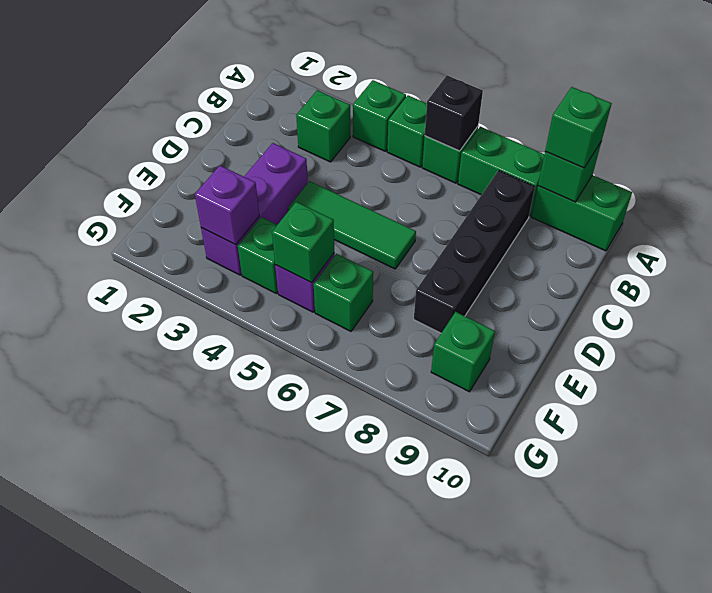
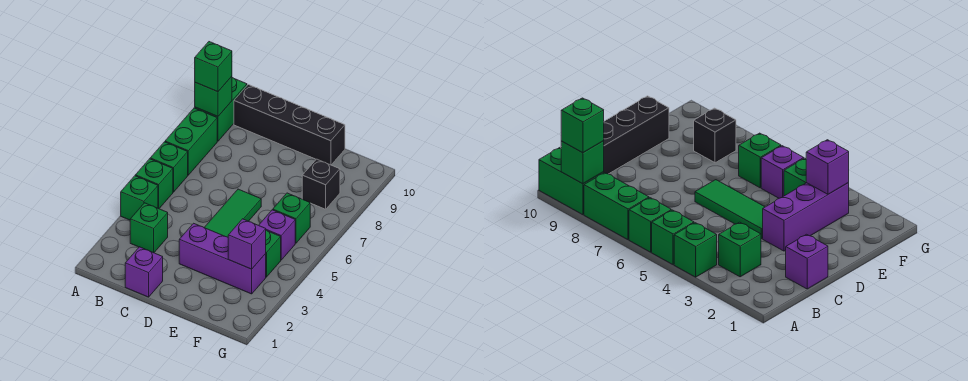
black 1x1 brick [425,76,483,151] -> black 1x1 brick moved to [302,159,340,209]
black 1x4 brick [414,170,535,333] -> black 1x4 brick moved to [234,85,345,165]
none -> purple 1x1 brick [125,247,163,297]
green 1x1 brick [272,202,334,283] -> none
green 1x1 brick [431,312,495,392] -> none

